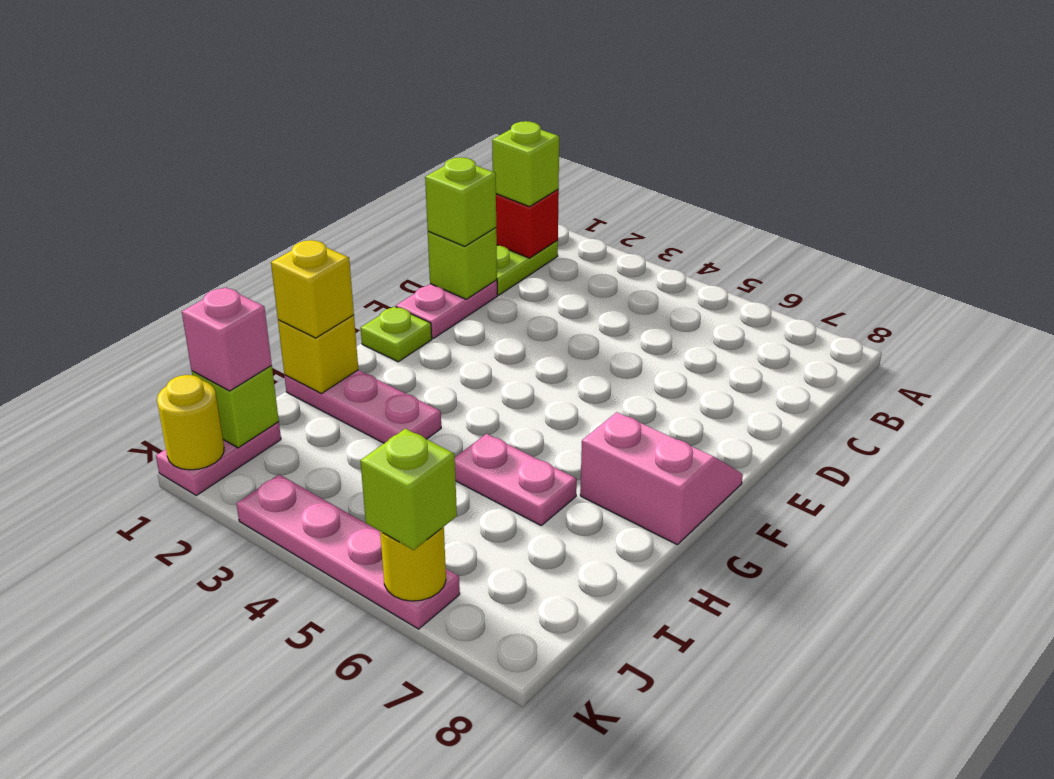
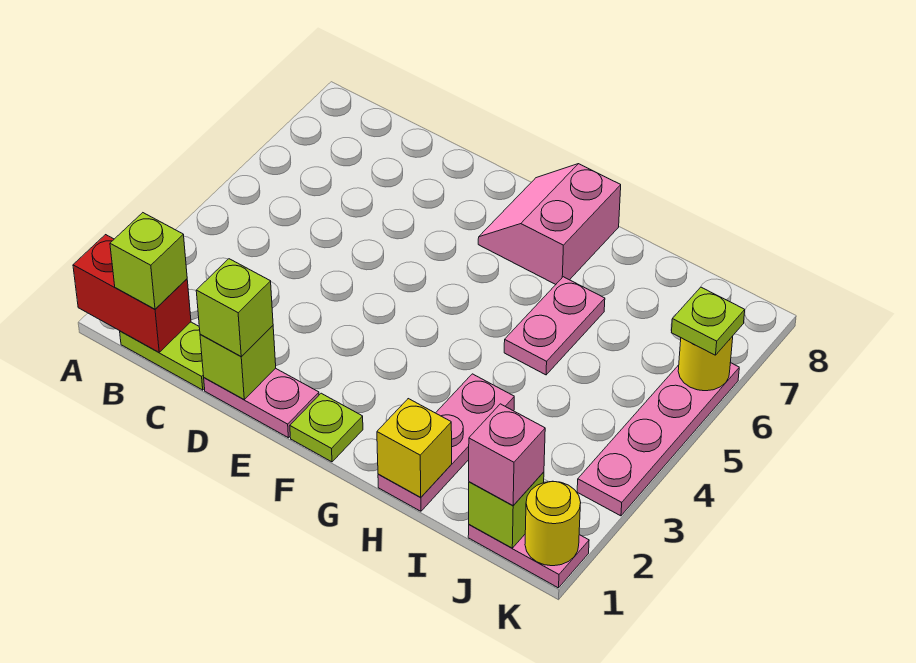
red 1x1 brick [496,190,559,258] -> red 1x2 brick [73,235,191,352]
yellow 1x1 brick [271,240,354,338] -> none
lime 1x1 brick [360,429,457,550] -> lime 1x1 plate [671,287,745,355]

